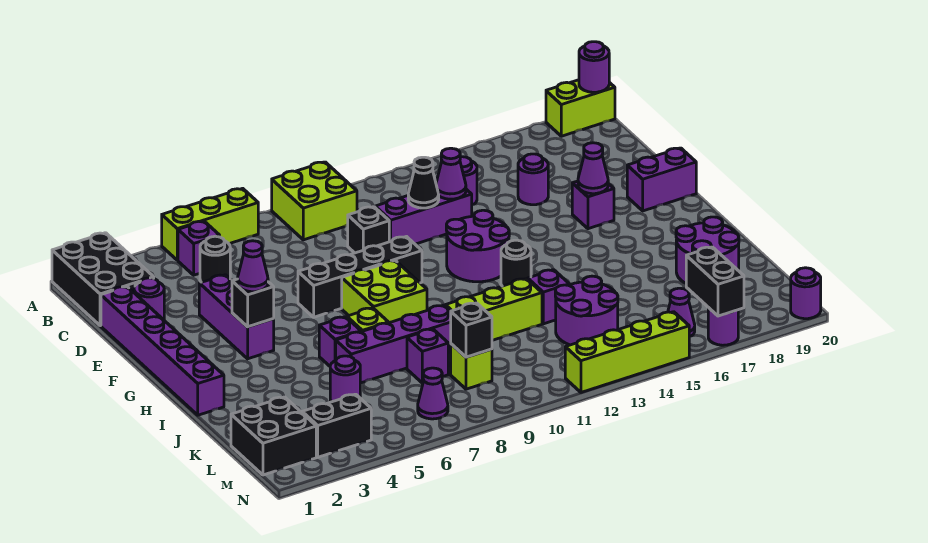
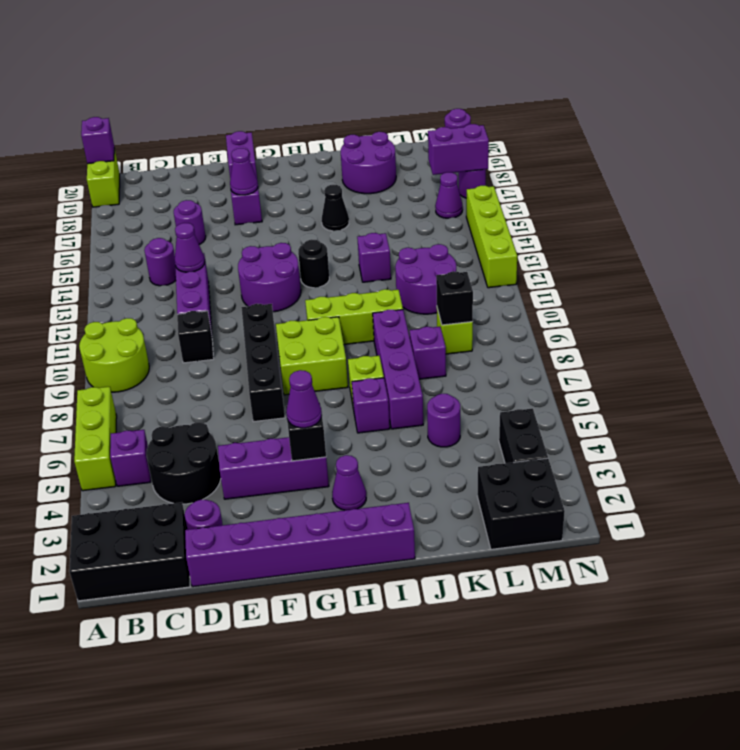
lime 2x2 brick [272,162,357,240] -> lime 2x2 round brick [79,318,149,392]
purple 1x1 round brick [579,42,609,92] -> purple 1x1 brick [81,117,114,164]
black 1x1 round brick [200,236,230,282] -> black 2x2 round brick [146,422,221,504]
black 1x1 cone [408,157,439,208] -> black 1x1 cone moved to [322,185,349,231]
lime 1x3 brick [445,279,542,340] -> lime 1x3 brick turned to [305,289,403,344]
purple 2x2 round brick [555,276,618,345] -> purple 2x2 round brick moved to [395,244,456,314]
purple 1x1 cone [418,368,448,419] -> purple 1x1 cone moved to [332,455,366,510]
black 1x2 brick [686,247,744,316] -> purple 1x2 brick [428,124,489,175]

